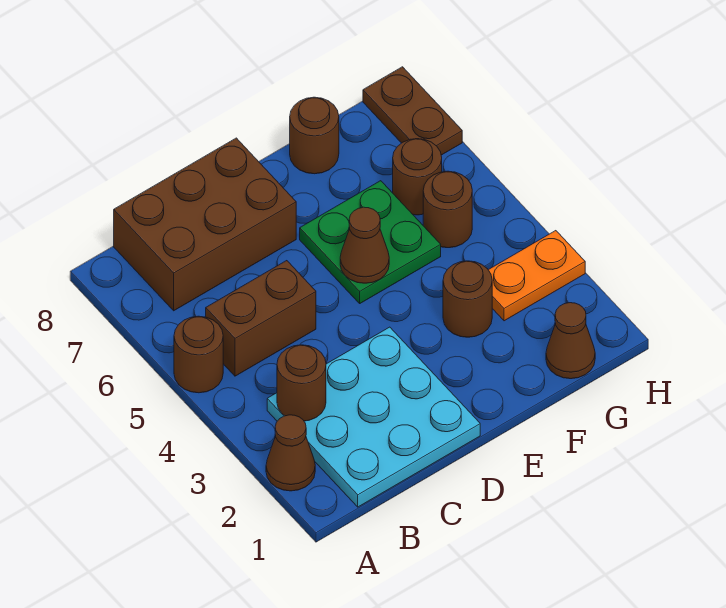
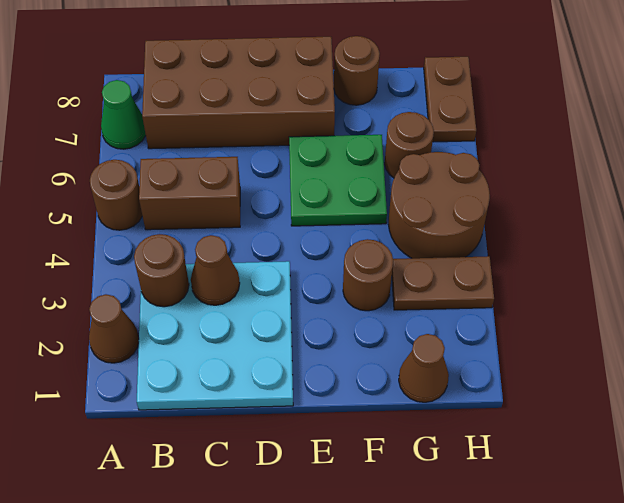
none -> green 1x1 cone [101,80,146,149]
brown 2x3 brick [114,138,296,311] -> brown 2x4 brick [142,37,335,149]
brown 1x1 cone [340,207,389,283] -> brown 1x1 cone moved to [191,235,240,305]
orange 1x2 plate [489,231,585,321] -> brown 1x2 plate [392,256,494,310]
brown 1x1 round brick [423,171,472,248] -> brown 2x2 round brick [389,152,490,258]

